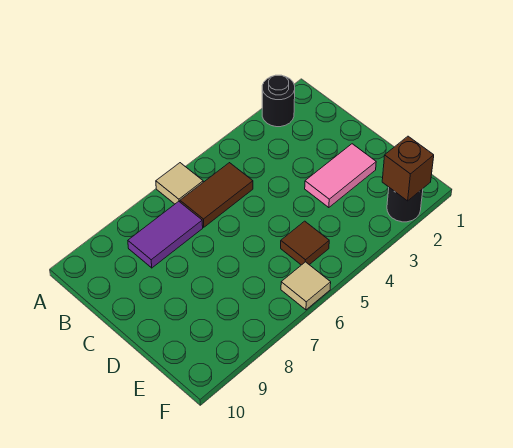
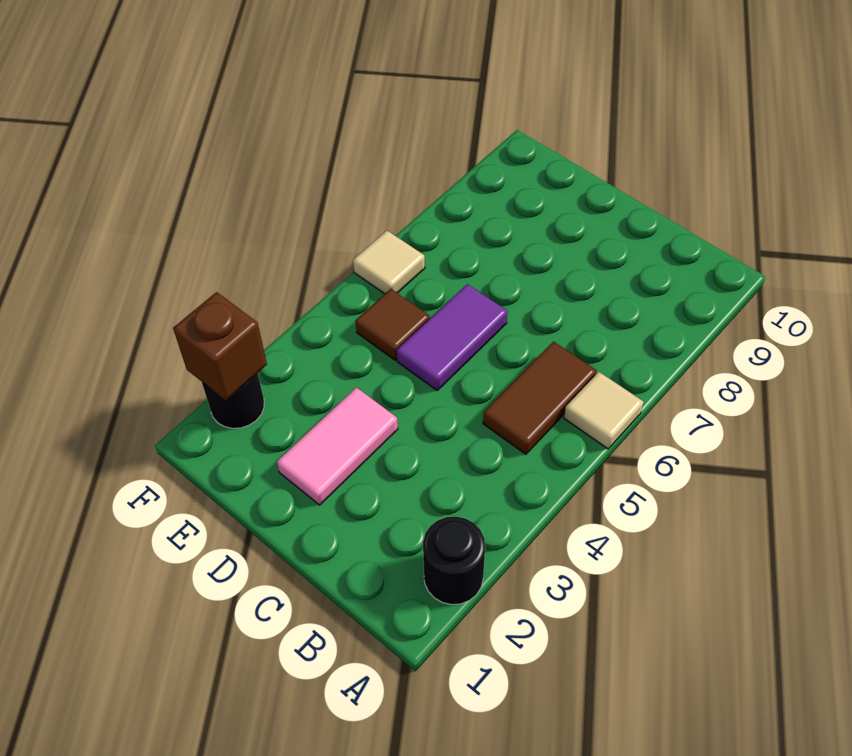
purple 1x2 tile [128,201,203,268] -> purple 1x2 tile moved to [397,284,508,390]

